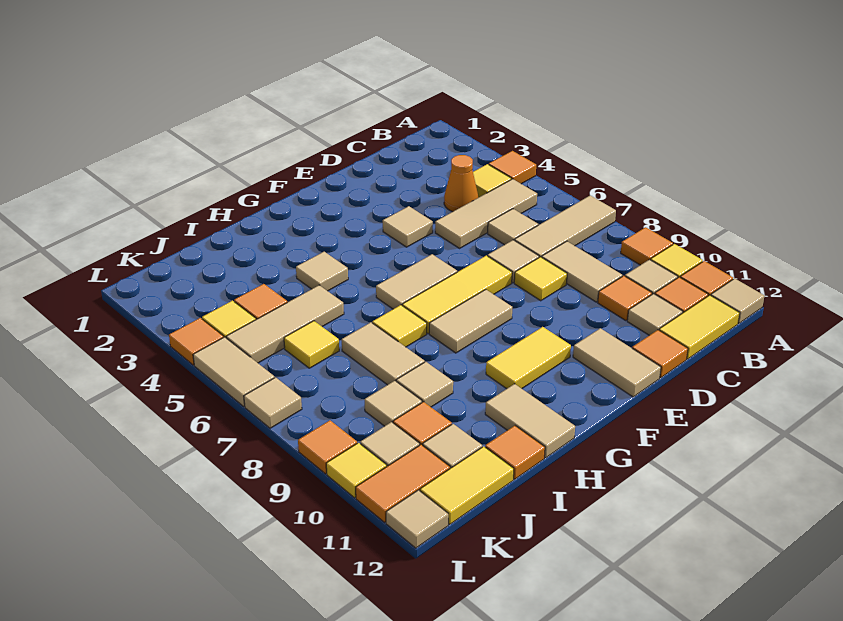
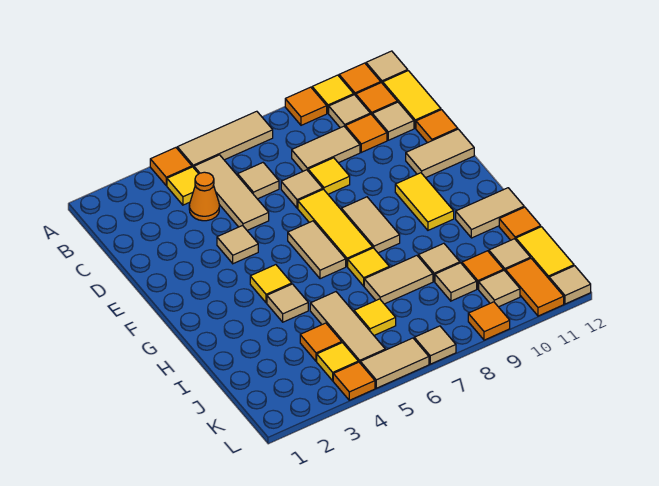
tan 1x3 tile [514,196,616,257] -> tan 1x3 tile turned to [177,111,273,168]
yellow 1x1 tile [326,443,387,498] -> yellow 1x1 tile moved to [250,265,292,303]

